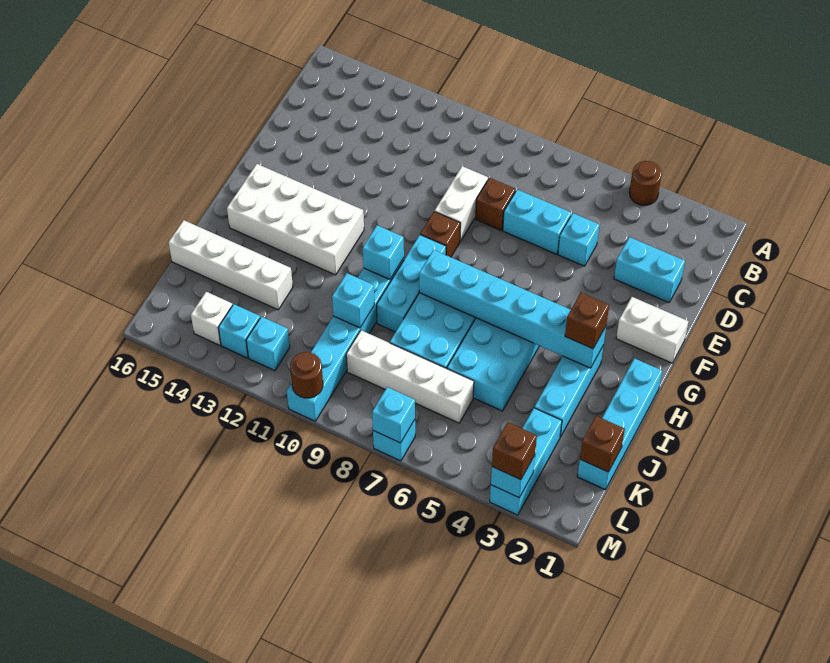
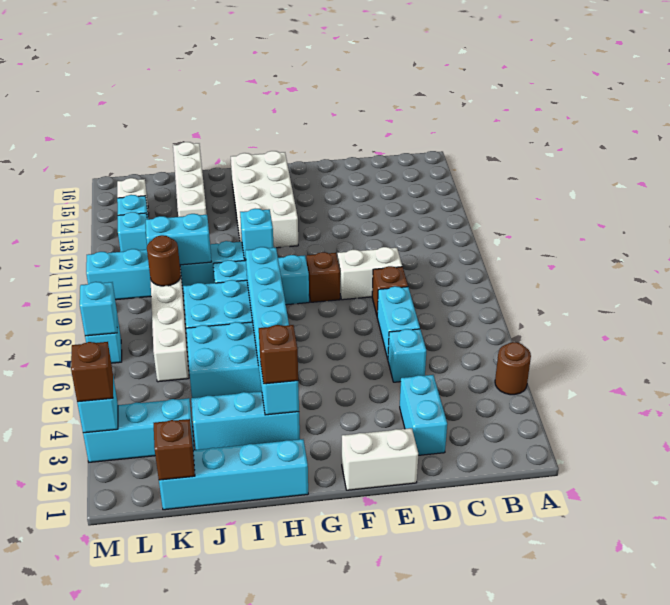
white 1x2 brick [616,297,688,363] -> white 1x2 brick turned to [342,428,418,490]
cyan 1x1 brick [332,273,374,328] -> cyan 1x2 brick [146,214,211,265]
brown 1x1 round brick [290,352,323,398] -> brown 1x1 round brick moved to [147,235,181,286]

